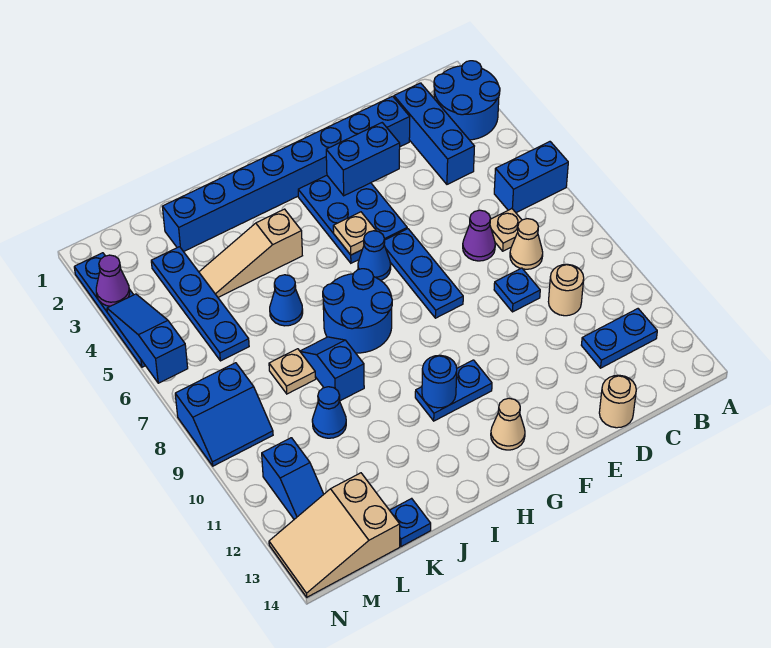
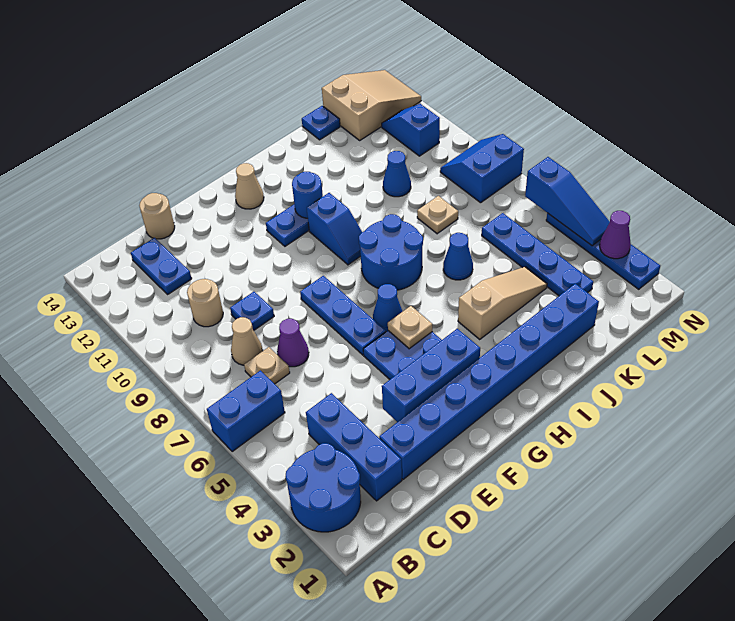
blue 1x2 plate [581,309,657,368] -> blue 1x2 plate turned to [131,238,192,294]
blue 1x2 brick [326,123,400,196] -> blue 1x3 brick [382,329,480,422]
blue 1x2 slope [300,337,364,401] -> blue 1x2 slope moved to [307,193,362,265]

